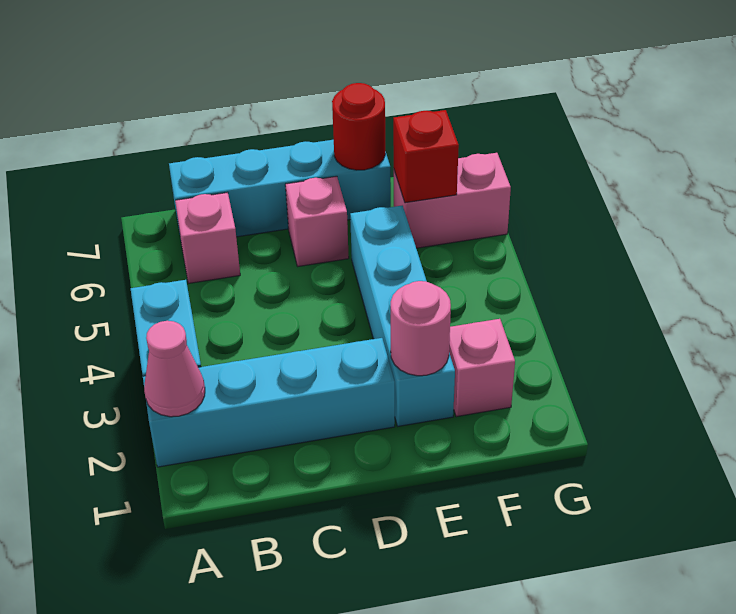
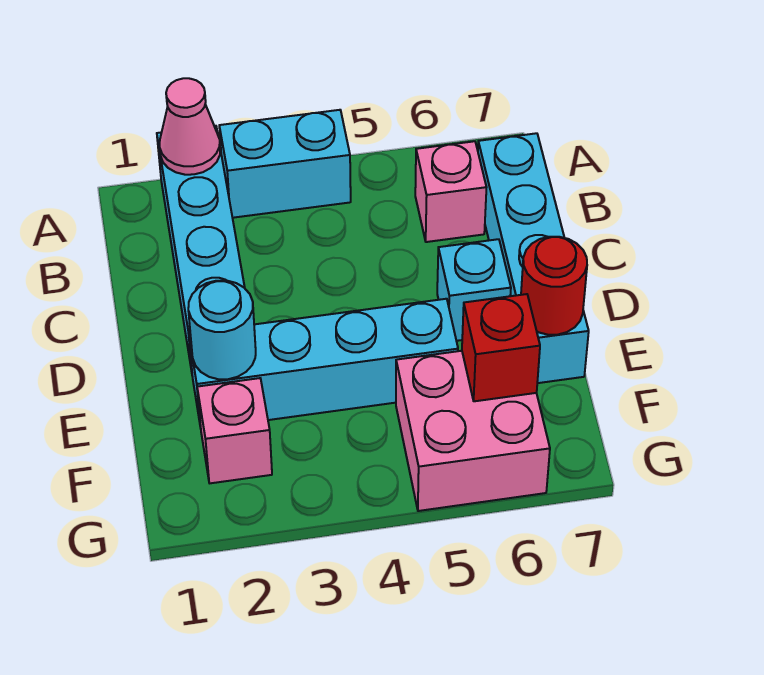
pink 1x1 brick [285,176,349,266] -> cyan 1x1 brick [437,239,511,341]
pink 1x1 round brick [391,281,451,376] -> cyan 1x1 round brick [188,281,256,379]
pink 1x2 brick [394,153,511,248] -> pink 2x2 brick [396,351,550,511]

